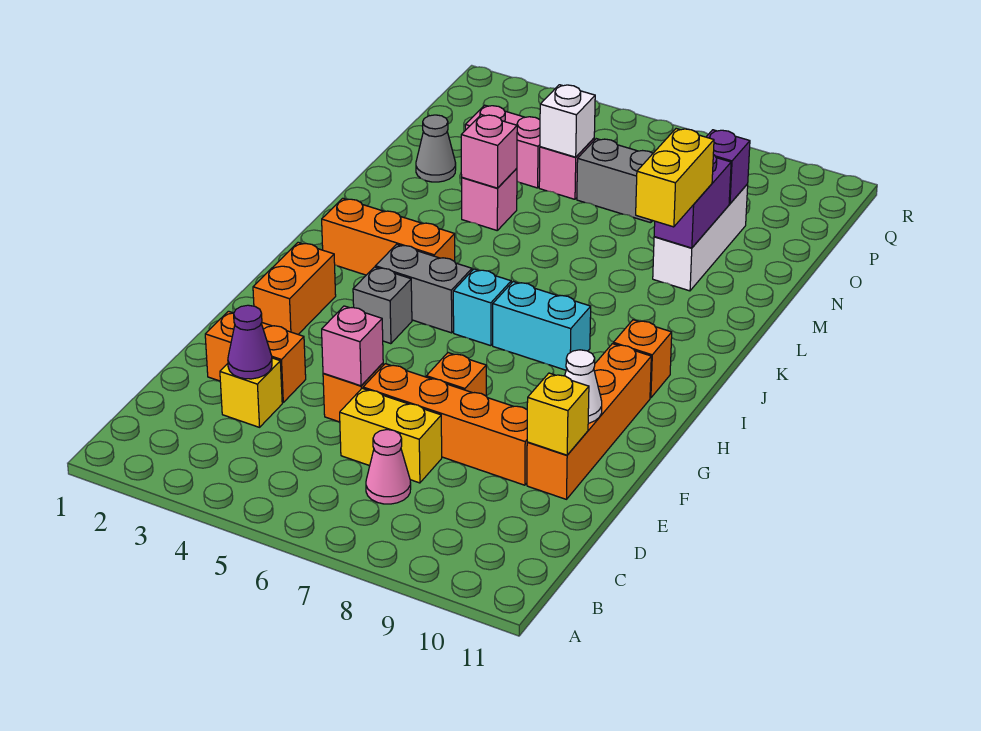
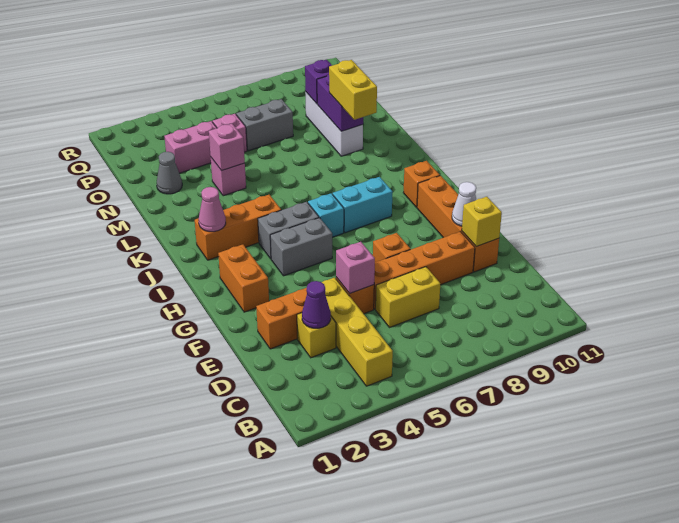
none -> yellow 1x4 brick [322,277,393,386]
pink 1x1 cone [366,430,411,504] -> pink 1x1 cone moved to [199,187,226,232]
grey 1x1 brick [353,267,412,344] -> grey 1x2 brick [270,218,332,276]
white 1x1 brick [540,85,595,157] -> none

